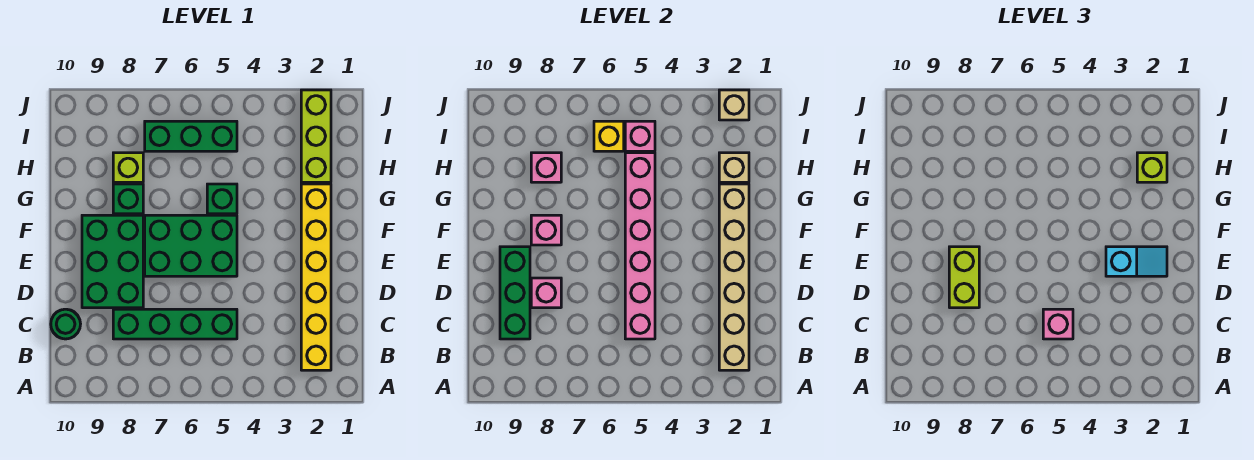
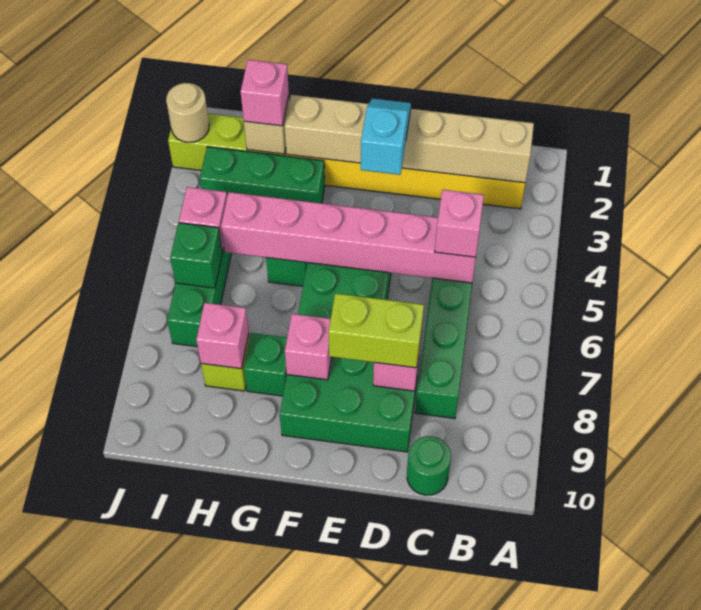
green 1x3 brick [500,247,530,339] -> green 1x3 brick moved to [200,147,325,203]
lime 1x1 brick [1137,153,1167,182] -> pink 1x1 brick [241,60,289,126]
yellow 1x1 brick [594,121,624,151] -> green 1x1 brick [170,223,222,288]
tan 1x1 brick [719,90,749,120] -> tan 1x1 round brick [166,83,209,142]

